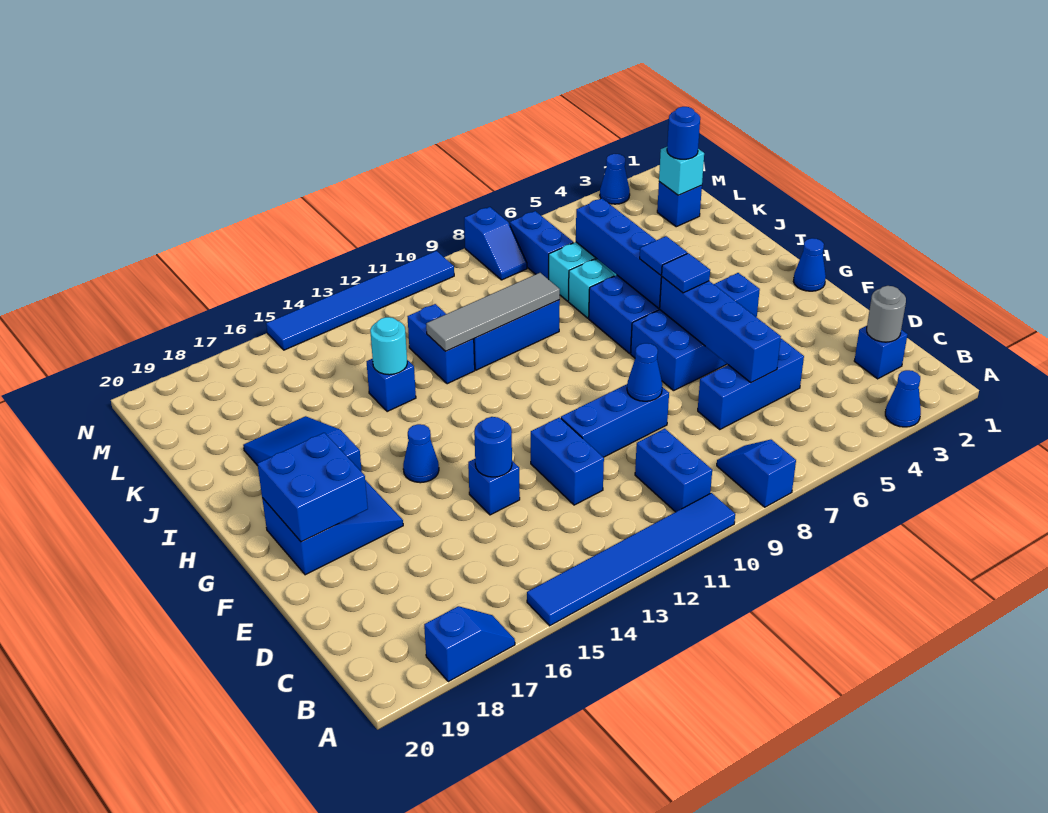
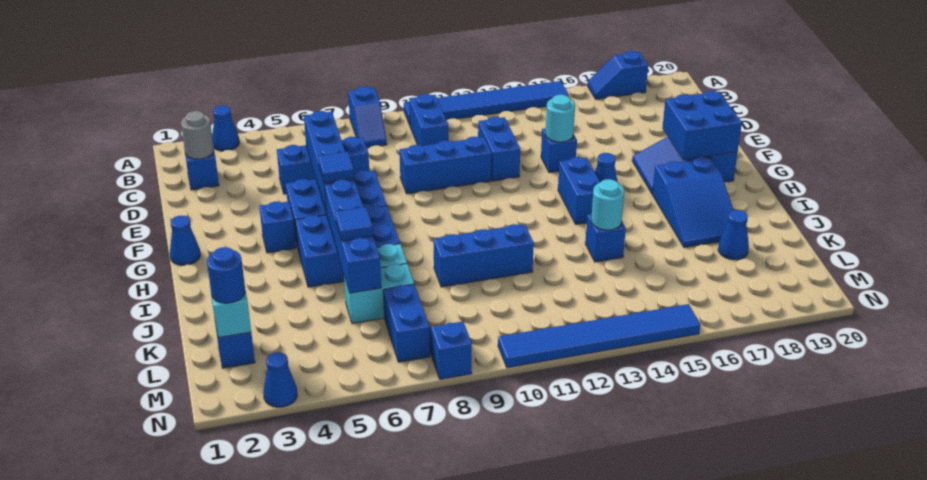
blue 1x1 cone [627,343,662,401] -> blue 1x1 cone moved to [718,210,749,260]
blue 1x1 round brick [474,417,512,477] -> cyan 1x1 round brick [546,95,575,142]
blue 1x1 tile [640,236,687,275] -> blue 1x1 tile moved to [335,207,373,241]
grey 1x4 tile [426,273,560,351] -> none
blue 1x2 brick [407,304,475,384] -> blue 1x2 brick moved to [558,157,600,224]

